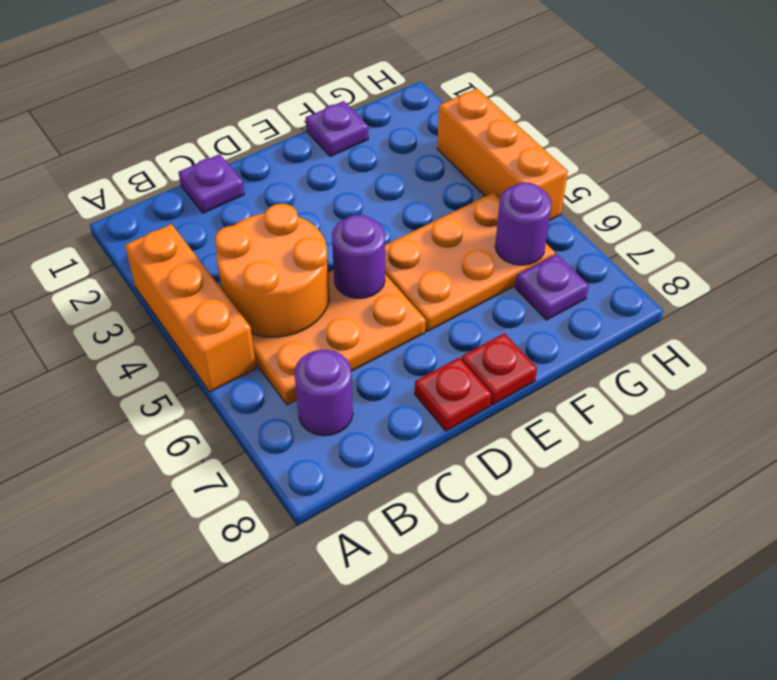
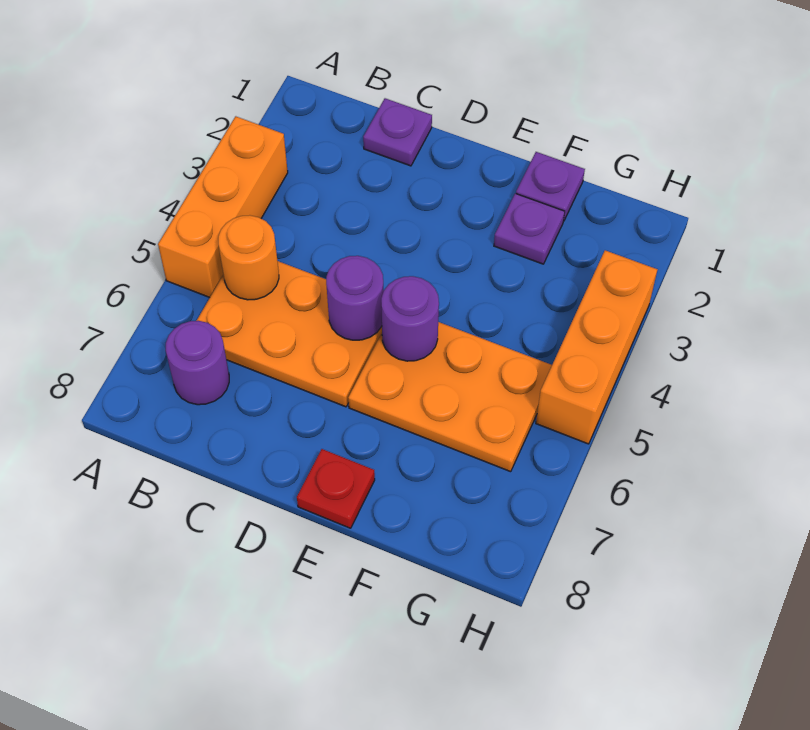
orange 2x2 round brick [215,204,329,337] -> orange 1x1 round brick [218,215,279,300]
red 1x1 plate [415,357,491,431] -> none
purple 1x1 round brick [495,182,552,265] -> purple 1x1 round brick moved to [381,276,439,361]
purple 1x1 plate [515,254,589,320] -> purple 1x1 plate moved to [494,193,565,264]

